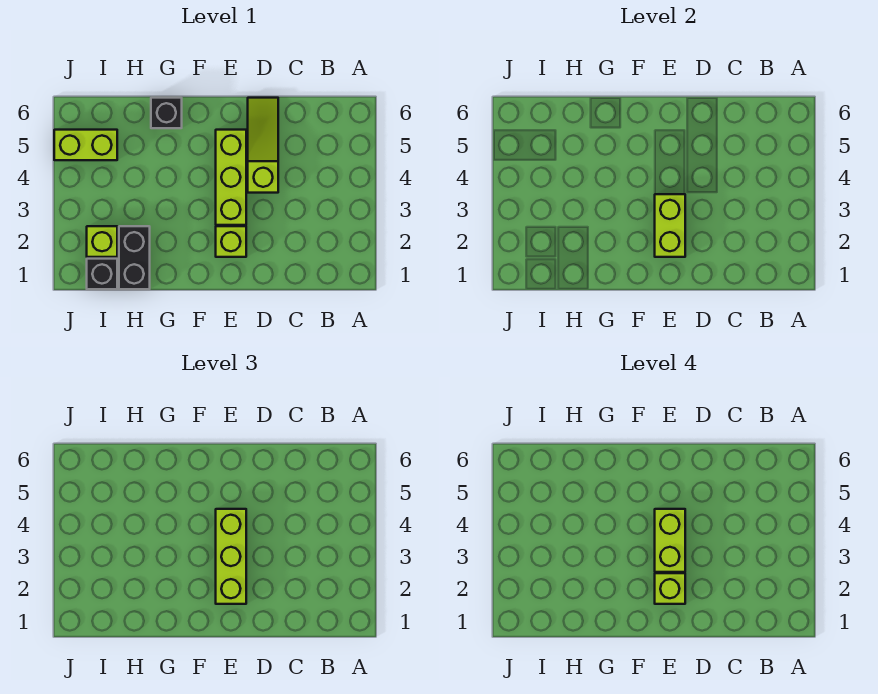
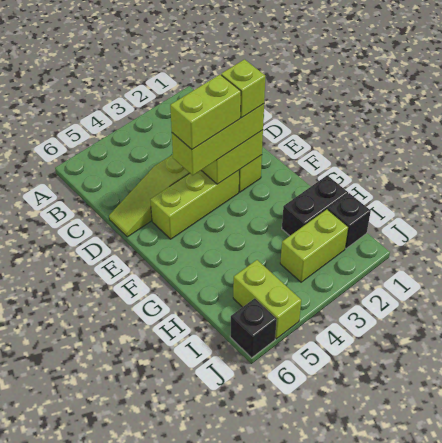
black 1x1 brick [151,98,182,128] -> black 1x1 brick moved to [230,298,277,358]
lime 1x1 brick [87,226,117,257] -> lime 1x2 brick [280,209,348,282]

